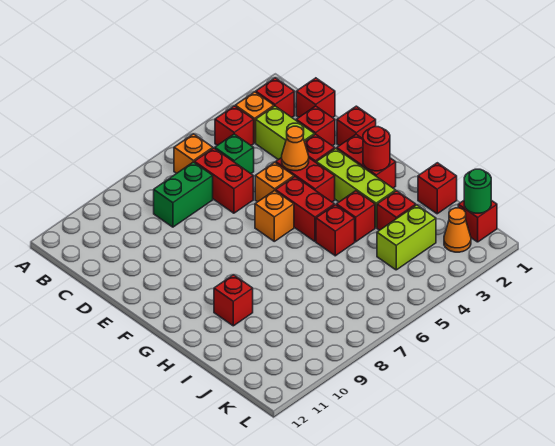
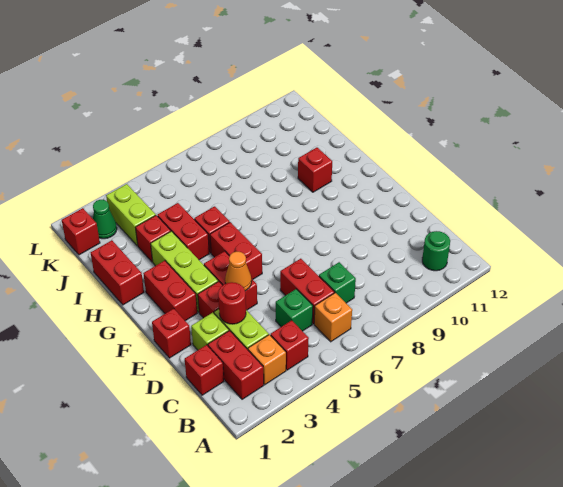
red 1x1 brick [256,78,294,117] -> red 1x2 brick [208,331,264,399]
green 1x2 brick [154,162,213,227] -> green 1x1 brick [319,262,356,303]
red 1x1 brick [296,106,335,146] -> lime 1x1 brick [191,313,229,350]
orange 1x1 brick [255,162,294,202] -> none
orange 1x1 brick [255,190,294,241] -> none
red 1x1 round brick [363,127,390,171] -> red 1x1 round brick moved to [218,282,246,324]
red 1x1 brick [336,191,375,242] -> red 1x2 brick [157,203,209,260]
red 1x1 brick [418,163,457,214] -> red 1x2 brick [91,240,144,305]
lime 1x2 brick [377,205,436,270] -> lime 1x2 brick turned to [106,184,156,246]
green 1x1 round brick [464,169,491,213] -> green 1x1 round brick moved to [422,231,450,271]
orange 1x1 cone [444,208,471,252] -> green 1x1 cone [93,200,117,239]

